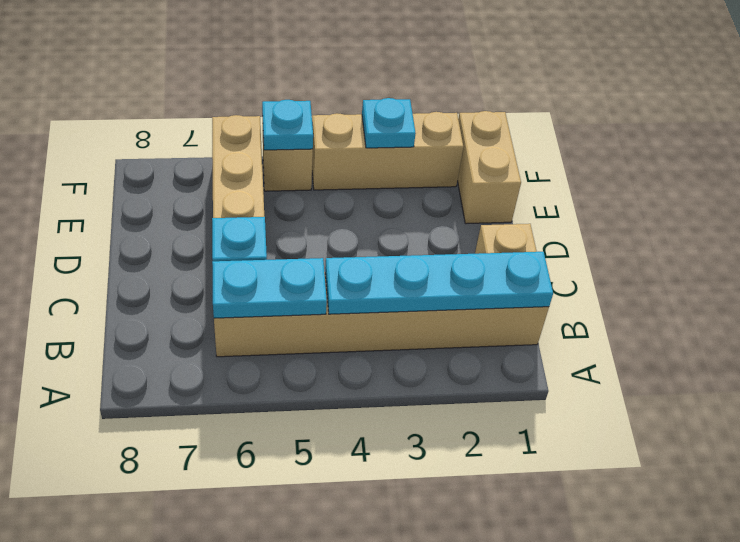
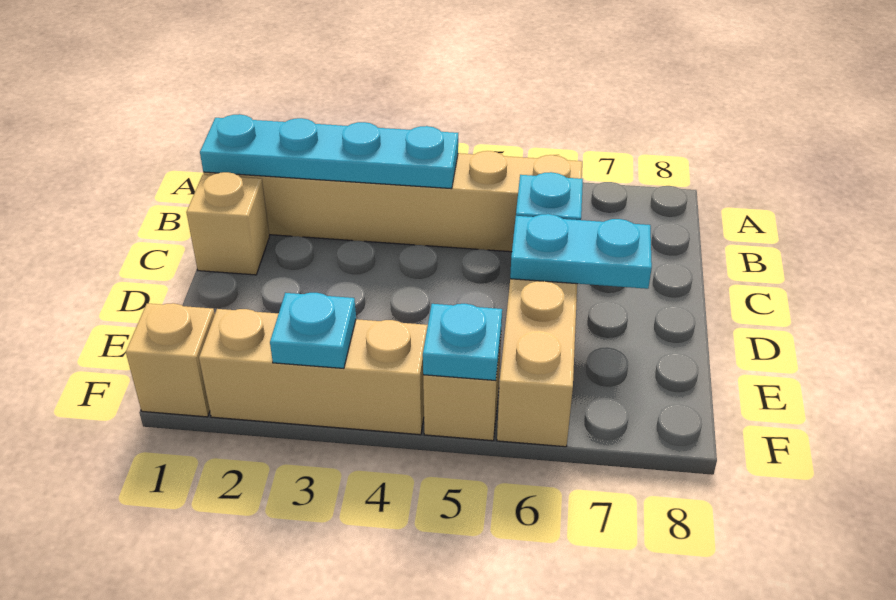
cyan 1x2 plate [212,258,327,318] -> cyan 1x2 plate moved to [510,214,652,289]
tan 1x2 brick [457,111,521,224] -> tan 1x1 brick [126,303,215,417]

